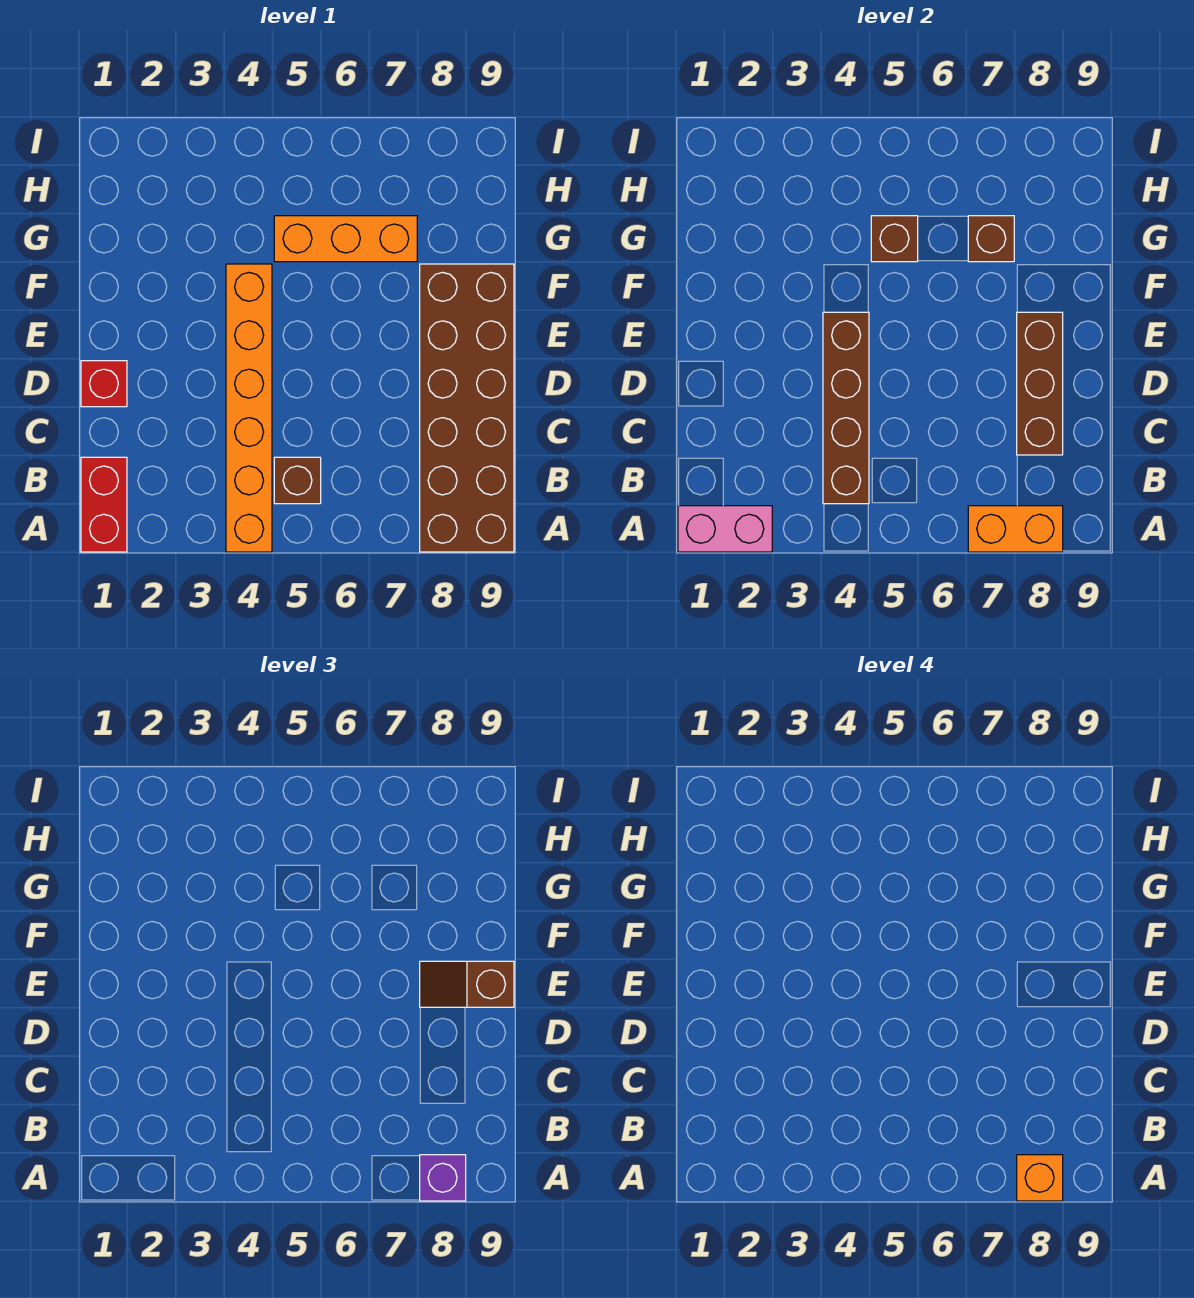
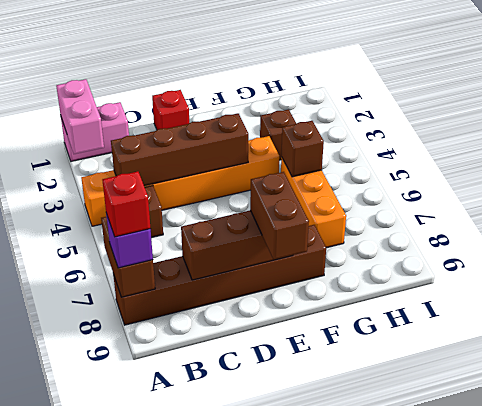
red 1x2 brick [81,457,127,552] -> pink 1x2 brick [61,102,129,161]
orange 1x2 brick [968,506,1063,552] -> brown 1x2 brick [101,217,155,297]
brown 2x6 brick [420,264,514,552] -> brown 1x6 brick [113,225,326,325]
orange 1x1 brick [1017,1155,1063,1201] -> red 1x1 brick [102,171,150,237]
brown 1x2 slope [420,961,514,1007] -> brown 1x2 brick [250,172,309,260]
brown 1x1 brick [968,216,1014,262] -> brown 1x1 brick moved to [260,110,296,160]

